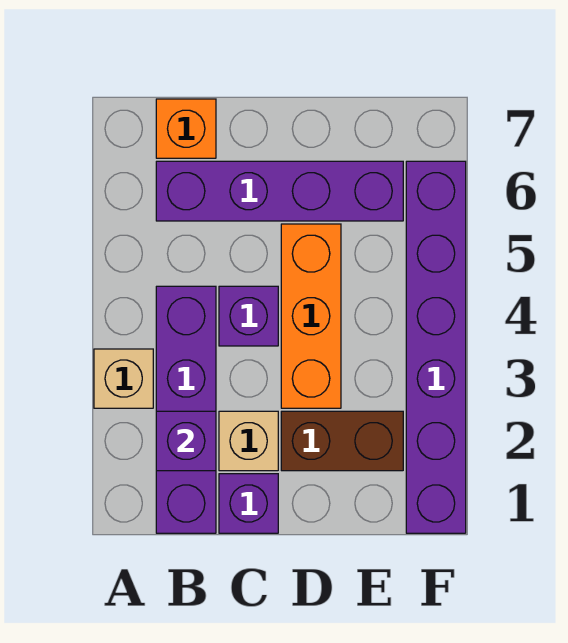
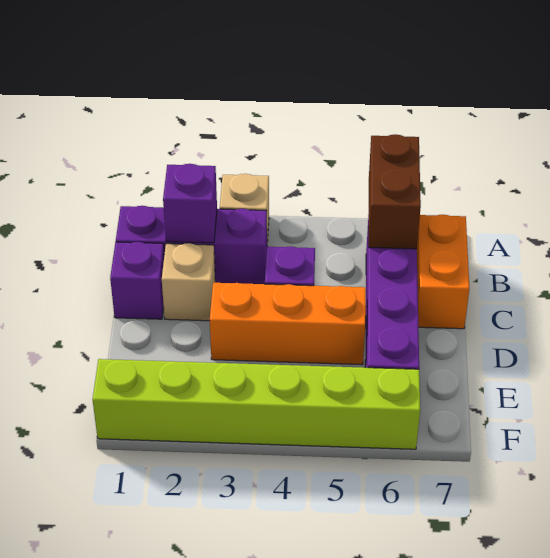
purple 1x4 brick [156,286,216,533] -> purple 1x3 brick [116,206,267,284]
orange 1x1 brick [156,99,216,158] -> orange 1x2 brick [417,215,469,329]
brown 1x2 brick [281,411,403,471] -> brown 1x2 brick moved to [368,134,421,249]
purple 1x6 brick [406,161,466,533] -> lime 1x6 brick [93,359,420,449]

